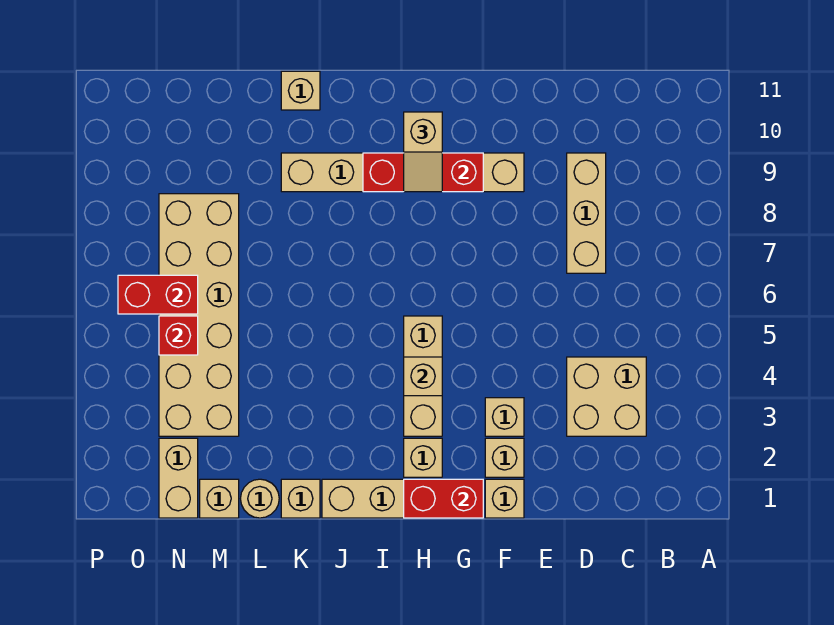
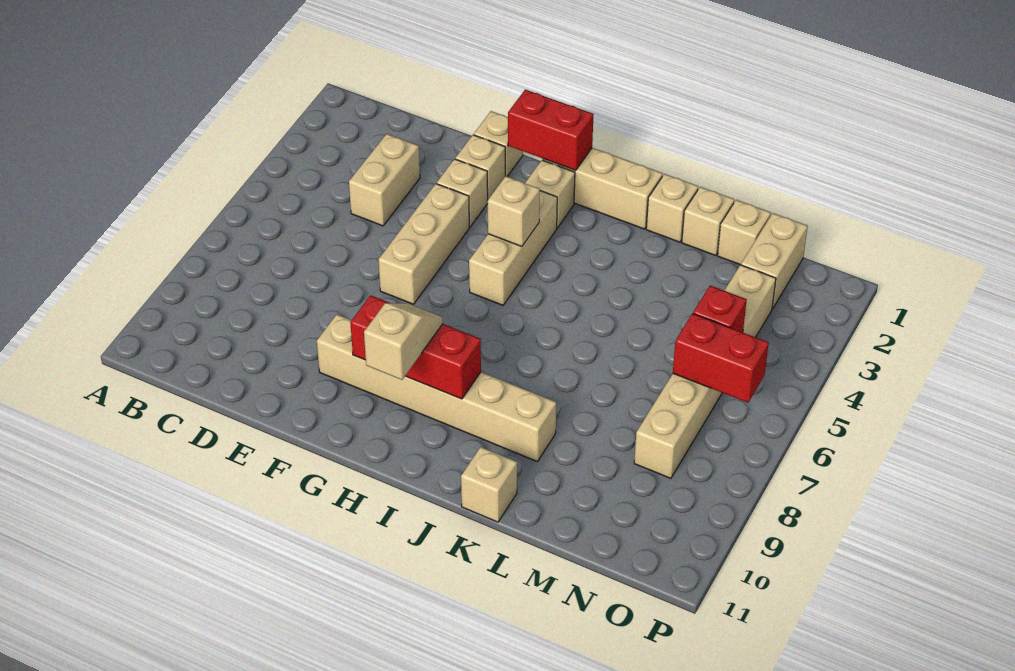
tan 2x2 brick [567,357,646,436] -> tan 1x2 brick [349,134,420,226]
tan 1x3 brick [567,153,606,273] -> tan 1x3 brick moved to [378,184,469,304]
tan 1x1 round brick [240,479,279,518] -> tan 1x1 brick [682,187,734,256]
tan 2x6 brick [159,194,239,436] -> tan 1x6 brick [634,265,776,478]

